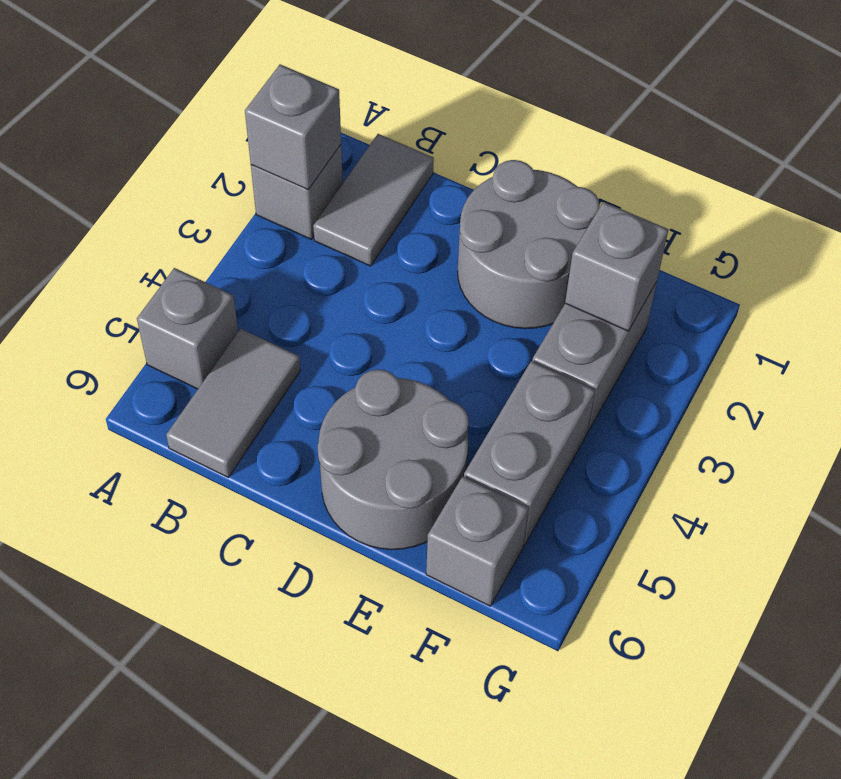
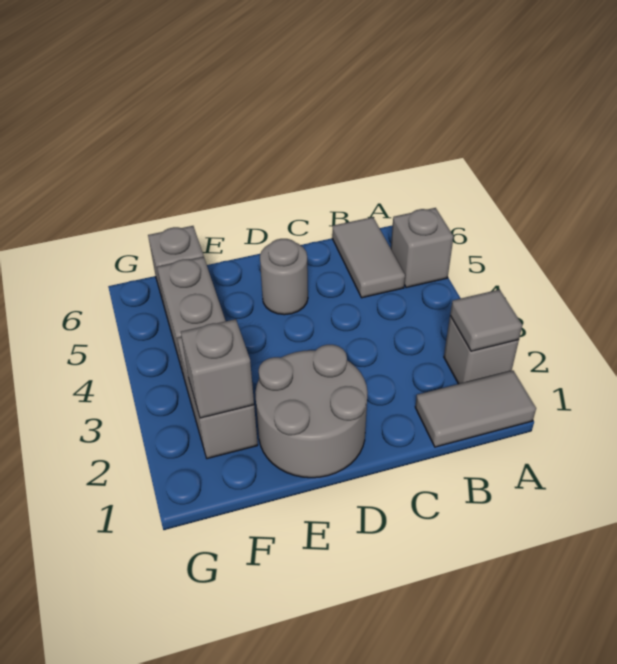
grey 1x1 brick [245,64,341,190] -> grey 1x1 tile [450,290,522,351]
grey 1x2 tile [313,134,434,266] -> grey 1x2 tile turned to [415,370,536,447]
grey 2x2 round brick [318,369,469,550] -> grey 1x1 round brick [260,239,308,315]

